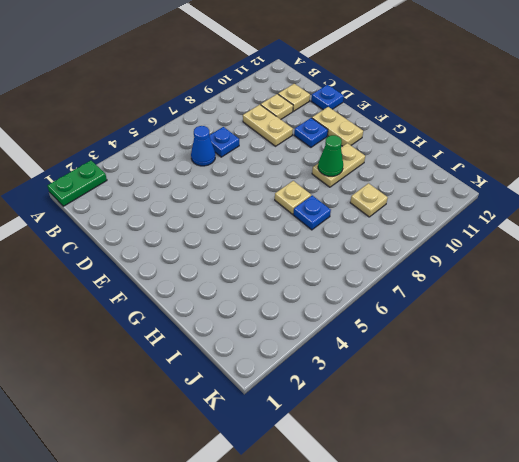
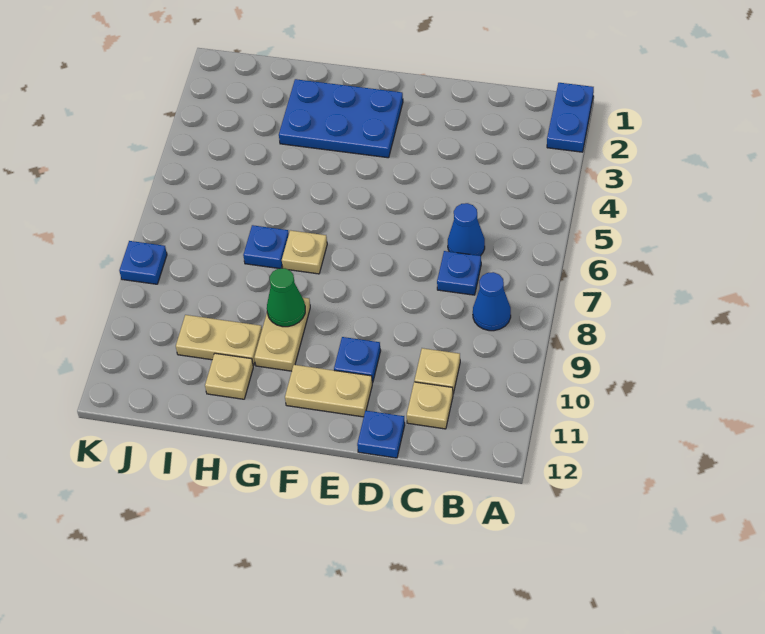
green 1x2 plate [47,161,107,206] -> blue 1x2 plate [547,83,594,152]
none -> blue 1x1 cone [473,272,511,331]
tan 1x2 plate [243,105,293,146] -> tan 1x2 plate moved to [176,315,262,366]
none -> blue 2x3 plate [279,79,403,158]
tan 1x1 plate [350,183,388,217] -> tan 1x1 plate moved to [205,353,253,399]
none -> blue 1x1 plate [119,241,167,284]

